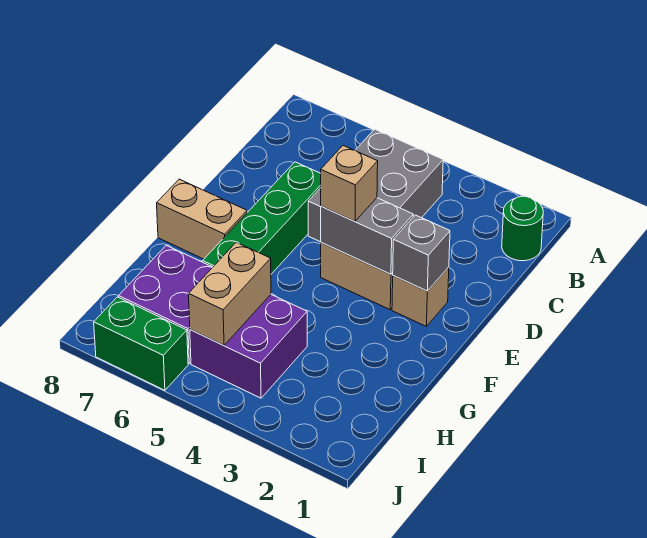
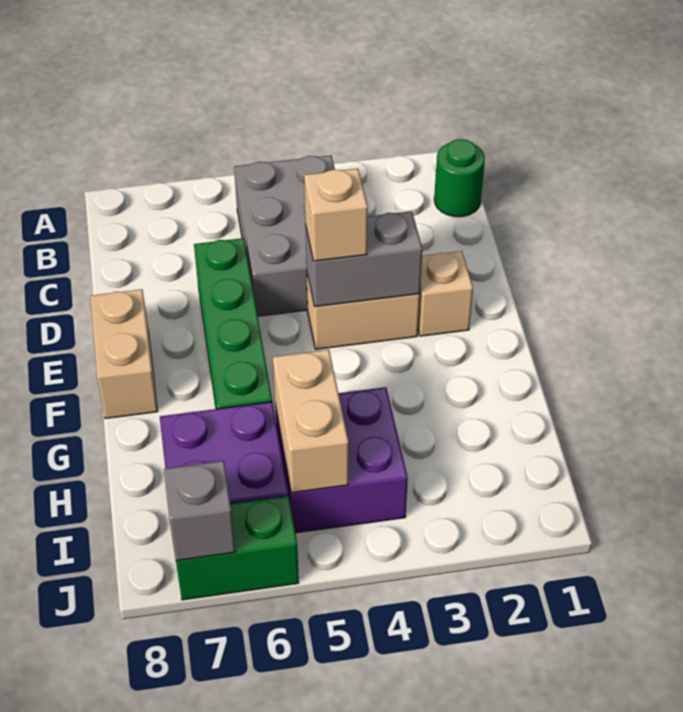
grey 1x1 brick [393,215,450,291] -> grey 1x1 brick moved to [164,461,235,561]
tan 1x2 brick [157,179,247,259] -> tan 1x2 brick turned to [91,289,158,419]

